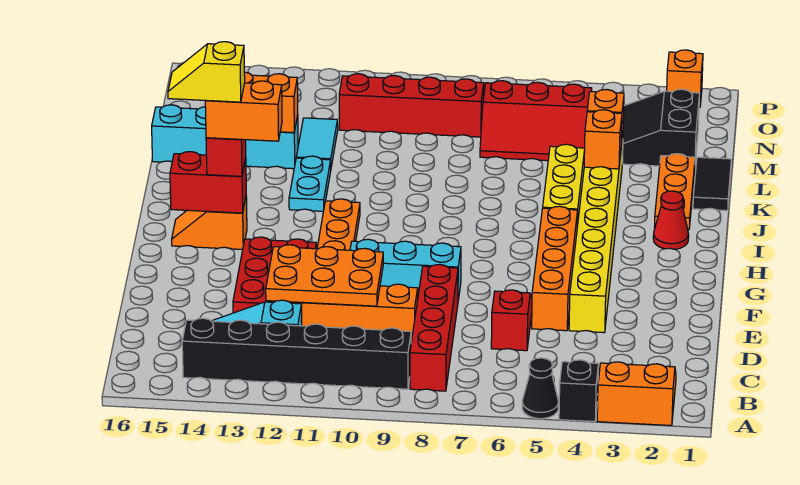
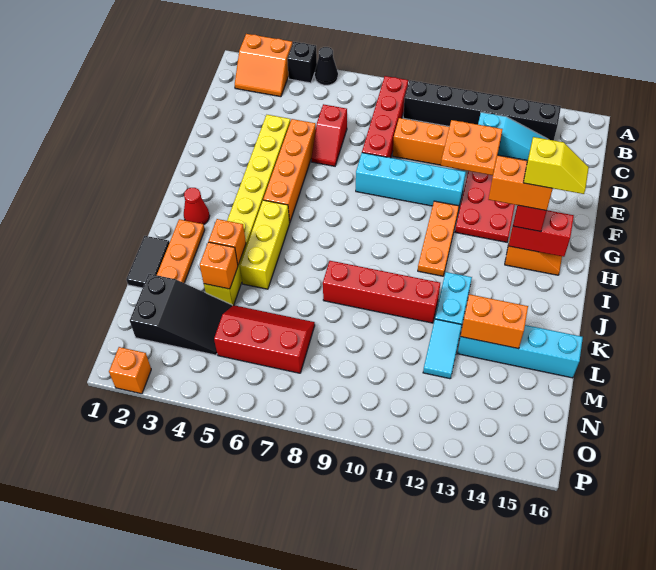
orange 2x3 plate [266,245,383,306] -> orange 2x2 plate [441,120,502,175]
cyan 1x3 brick [350,239,461,300] -> cyan 1x4 brick [356,153,466,206]
red 1x4 brick [339,74,484,137] -> red 1x4 brick moved to [323,261,440,323]

